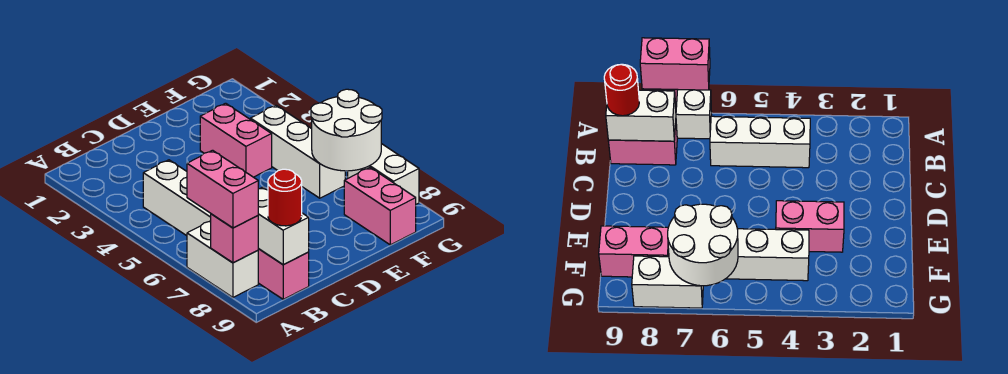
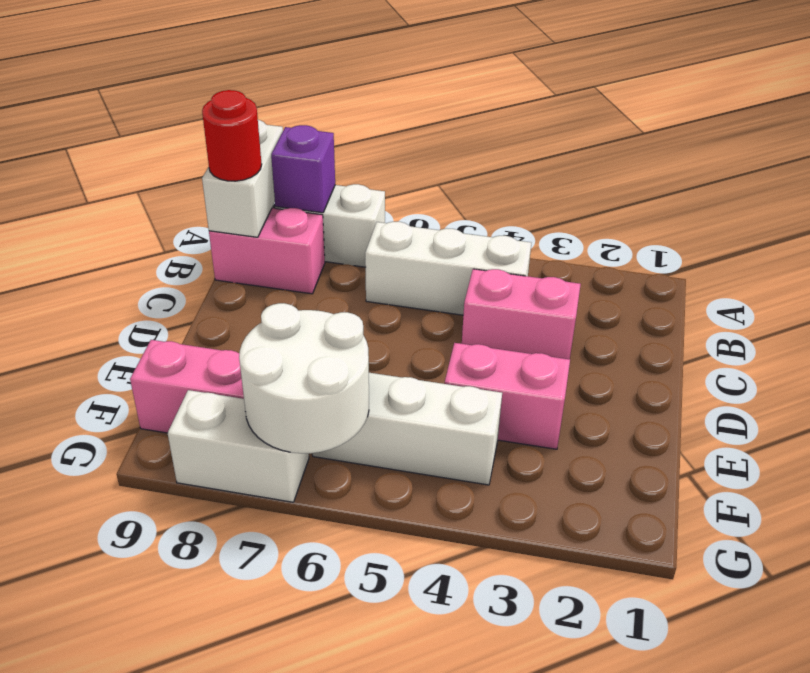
pink 1x2 brick [187,150,258,228] -> pink 1x2 brick moved to [462,269,581,359]
pink 1x1 brick [211,214,258,263] -> purple 1x1 brick [271,125,335,213]
white 1x2 brick [258,187,309,265] -> white 1x2 brick turned to [202,120,283,237]

